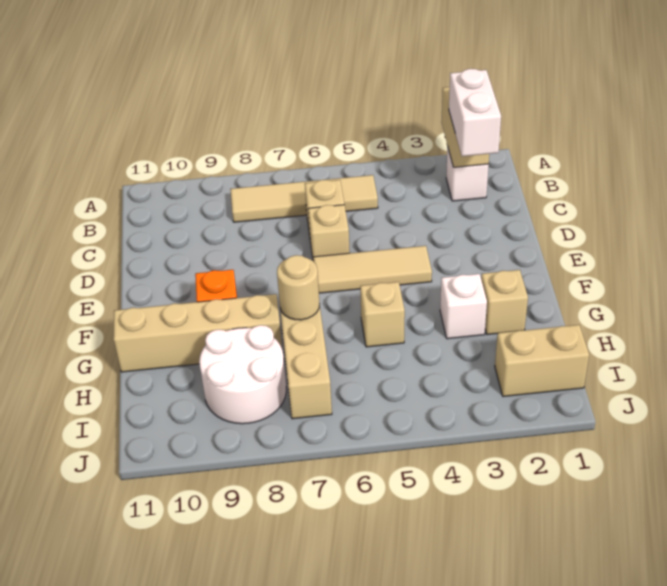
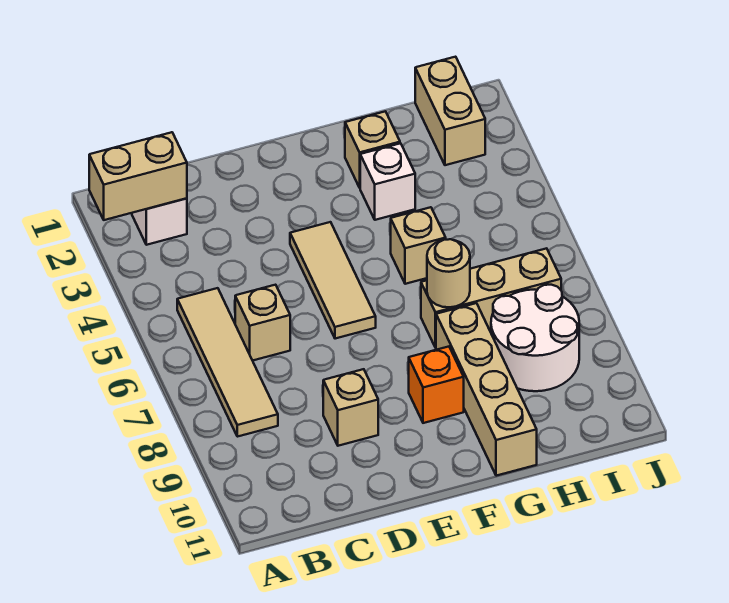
white 1x2 brick [449,69,501,156] -> none
tan 1x1 brick [308,205,350,257] -> tan 1x1 brick moved to [323,369,378,446]

